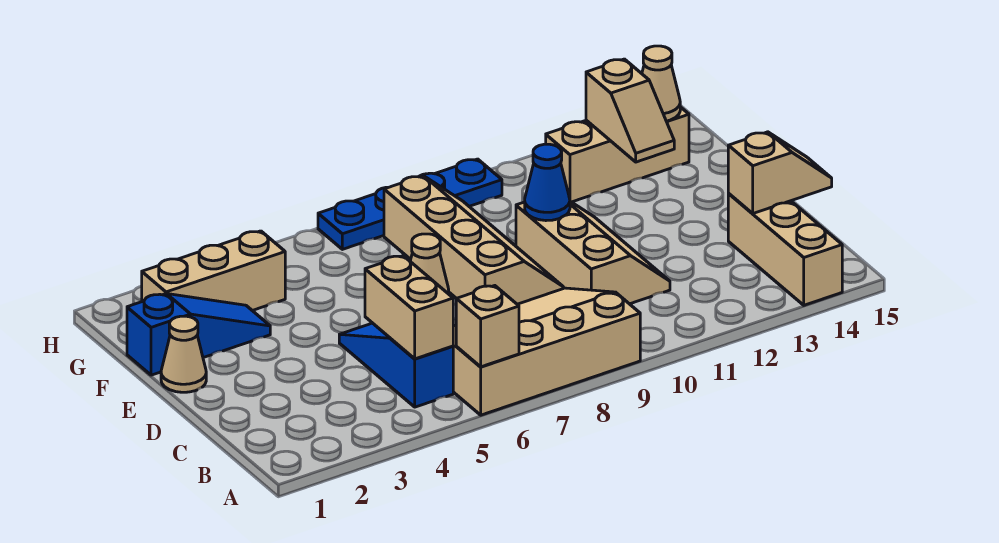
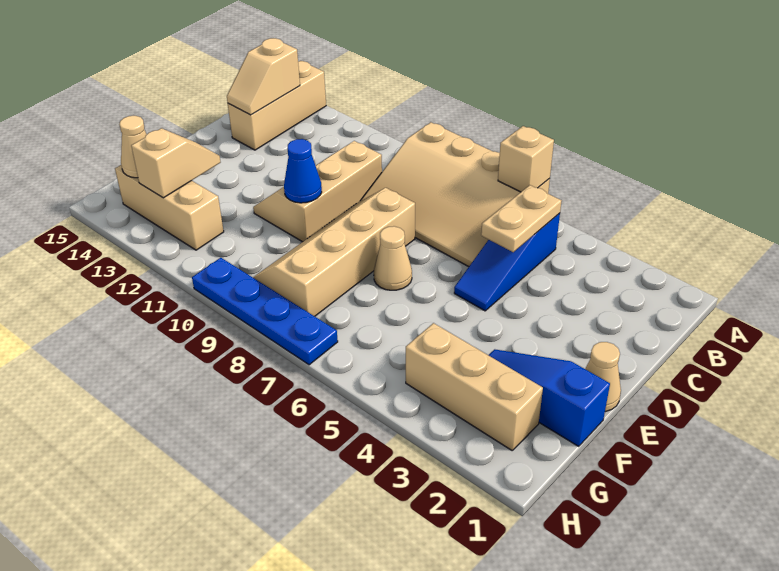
tan 1x2 brick [365,256,453,359] -> tan 1x2 plate [481,185,561,252]
tan 1x2 slope [728,132,832,214] -> tan 1x2 slope turned to [227,38,300,115]

